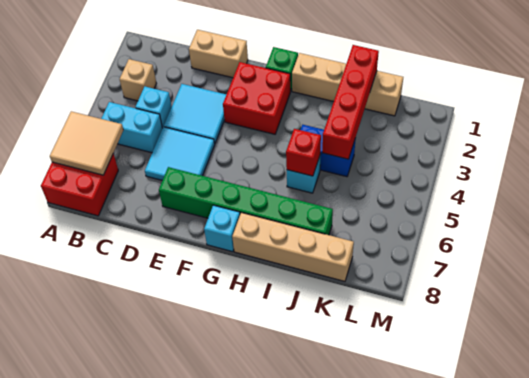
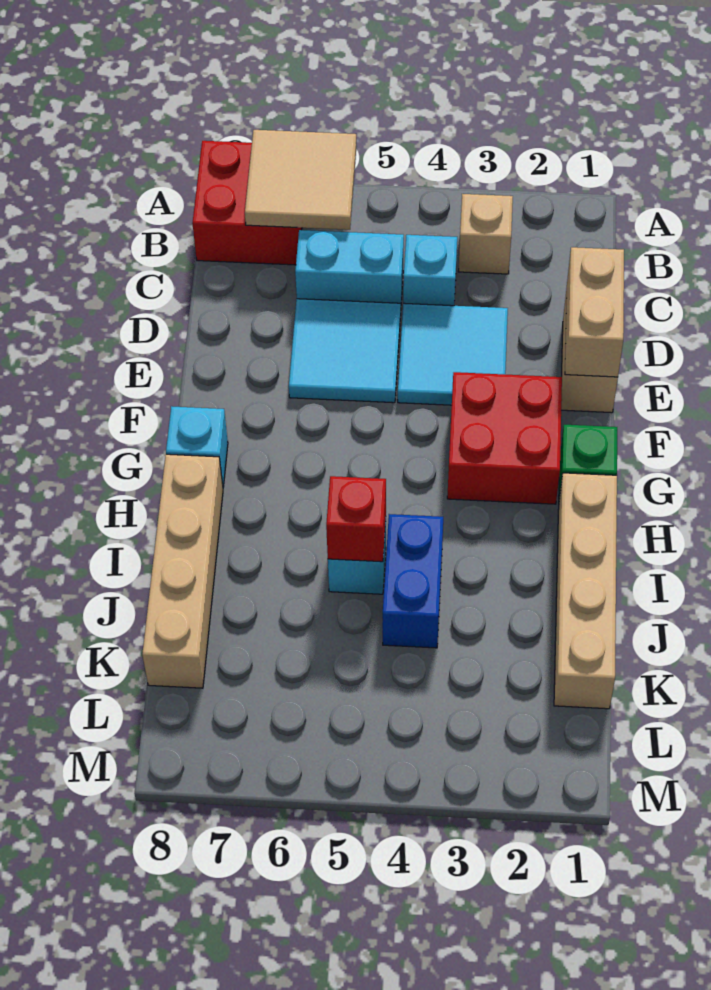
cyan 1x2 brick [101,102,163,153] -> cyan 1x2 brick turned to [295,230,404,303]
none -> tan 1x2 brick [565,247,624,377]
green 1x6 brick [159,167,333,235] -> none
red 1x4 brick [322,45,379,159] -> none

